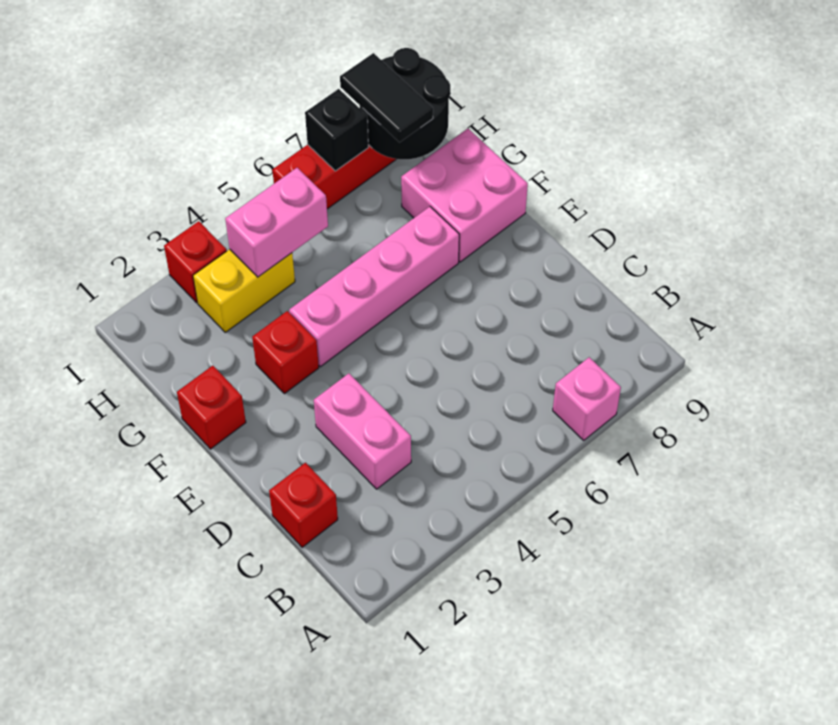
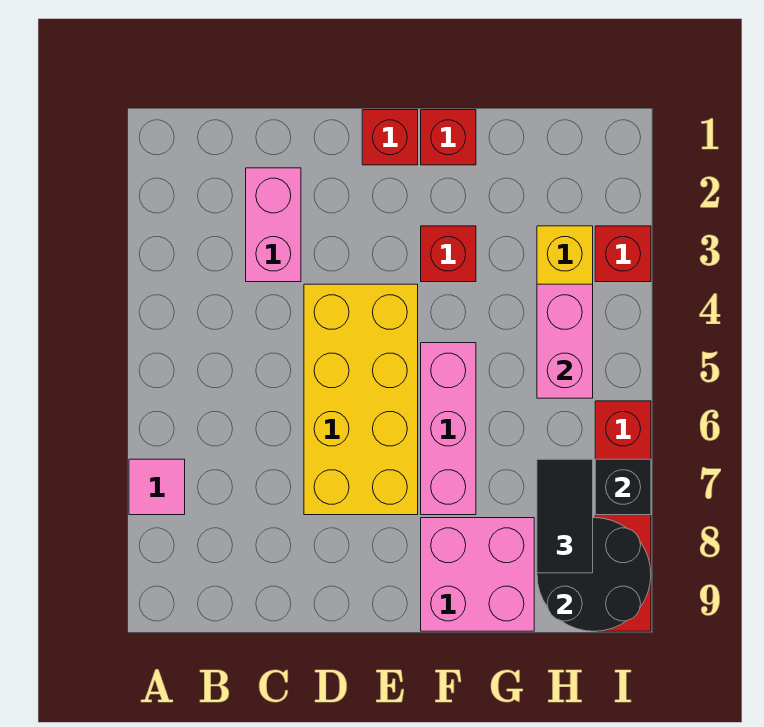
pink 1x1 brick [553,357,621,440] -> pink 1x1 tile [129,459,185,515]
red 1x1 brick [269,463,338,547] -> red 1x1 brick moved to [362,110,418,165]
pink 1x2 brick [314,373,411,489] -> pink 1x2 brick turned to [246,168,301,282]
none -> yellow 2x4 brick [304,284,418,515]
pink 1x4 brick [289,207,459,367] -> pink 1x3 brick [421,343,476,515]
black 1x2 tile [340,53,433,142] -> black 1x2 tile turned to [537,459,593,573]

